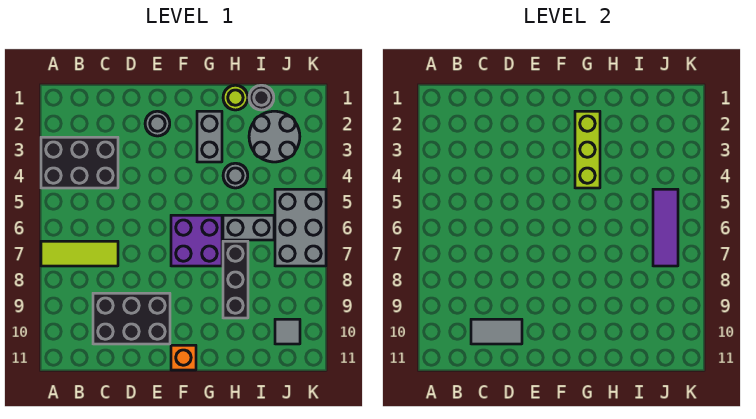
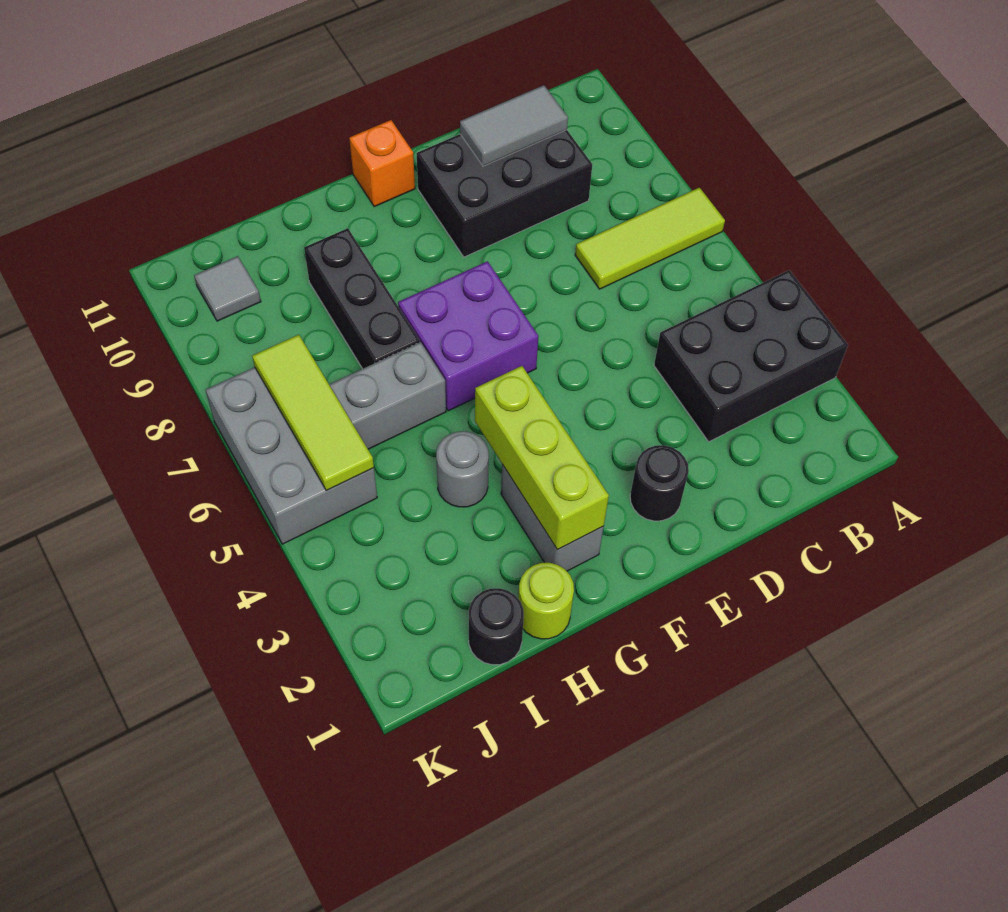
grey 1x1 round brick [145,111,170,136] -> black 1x1 round brick [630,445,689,521]
grey 2x2 round brick [249,111,300,162] -> none
purple 1x3 tile [653,189,678,266] -> lime 1x3 tile [252,335,374,491]

